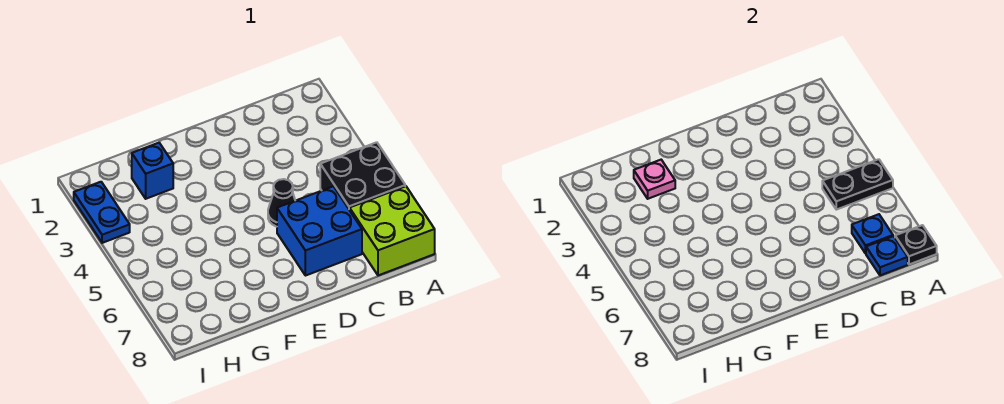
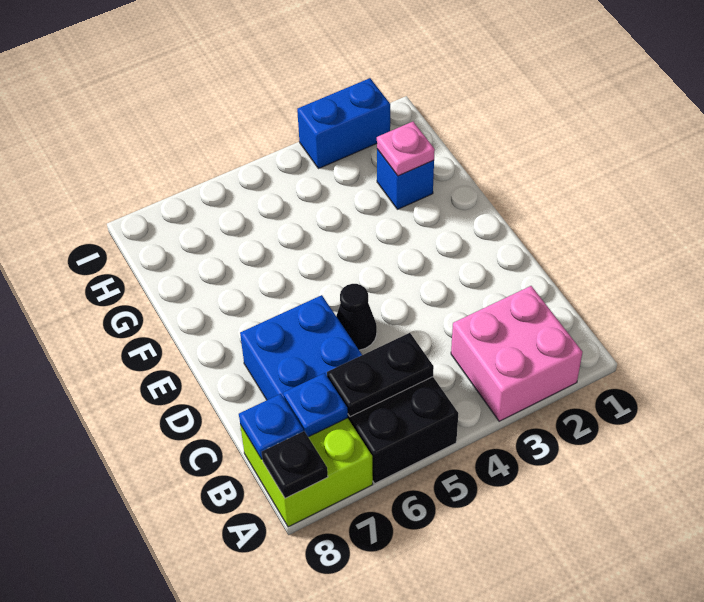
none -> pink 2x2 brick [451,286,582,421]
black 1x2 plate [822,159,893,210] -> black 1x2 plate turned to [327,333,434,417]
blue 1x2 plate [74,182,130,243] -> blue 1x2 brick [297,78,390,169]

